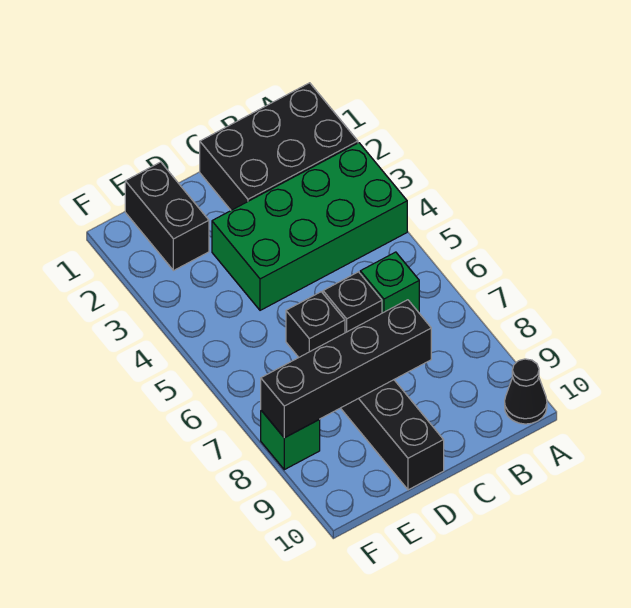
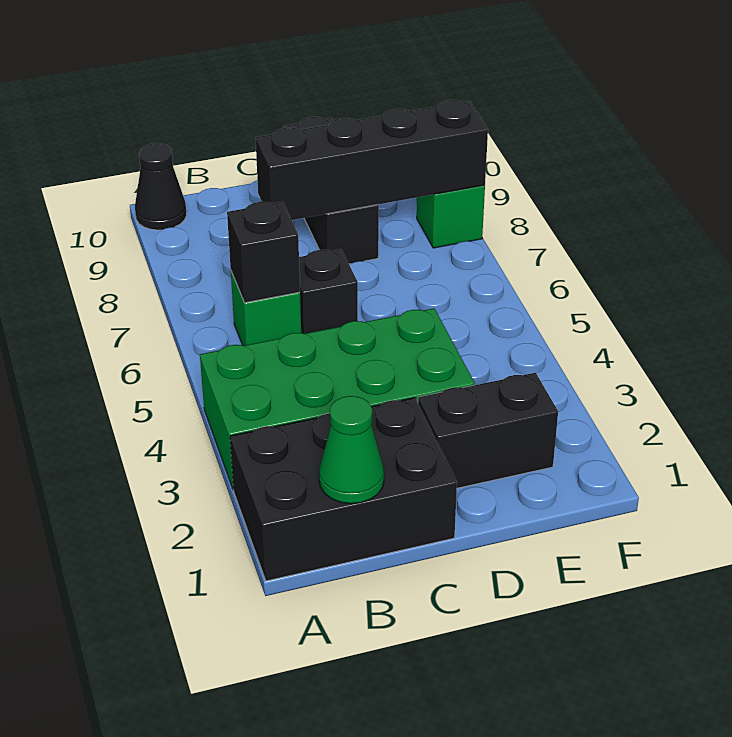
none -> green 1x1 cone [319,396,384,504]
black 1x1 brick [286,292,345,357] -> black 1x1 brick moved to [227,202,300,303]
black 1x2 brick [125,162,209,271] -> black 1x2 brick turned to [418,373,558,488]

